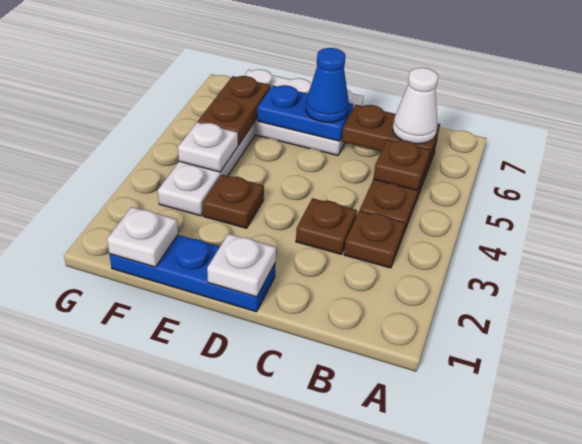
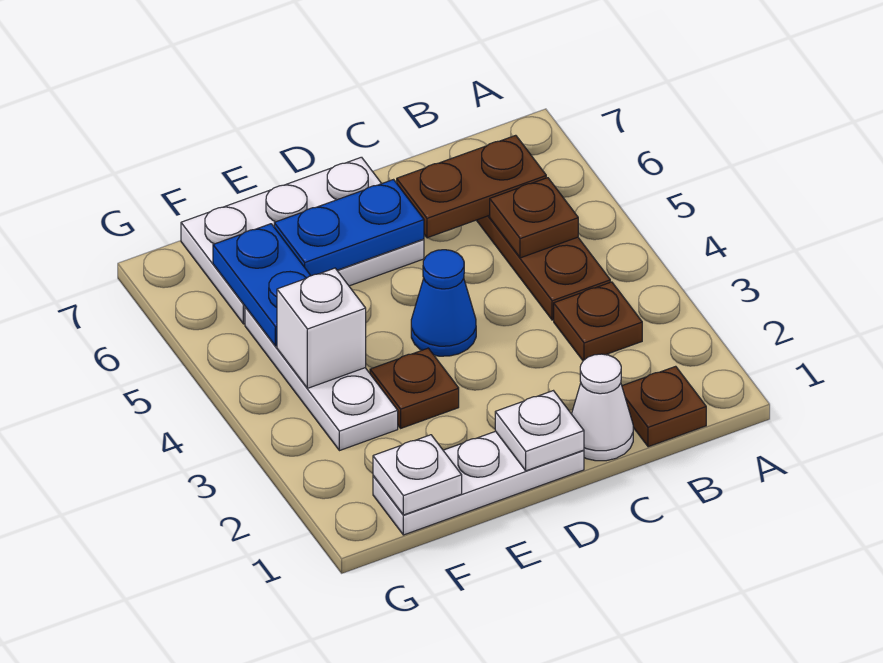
white 1x1 cone [393,68,438,144] -> white 1x1 cone moved to [572,354,633,461]
brown 1x1 plate [296,198,357,254] -> brown 1x1 plate moved to [622,366,706,447]
blue 1x3 plate [109,235,276,312] -> white 1x3 plate [373,431,584,535]
blue 1x1 cone [306,48,349,122] -> blue 1x1 cone moved to [411,250,476,356]
white 1x1 plate [178,122,238,172] -> white 1x1 brick [277,268,366,388]
brown 1x2 plate [198,76,271,145] -> blue 1x2 plate [213,224,311,346]

